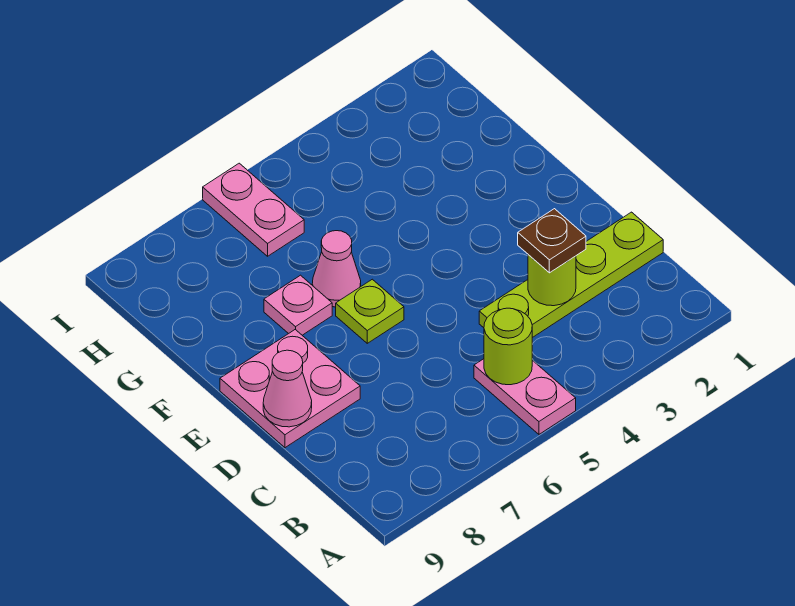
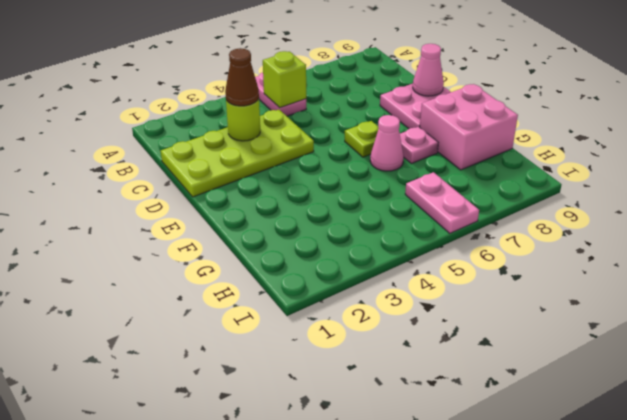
lime 1x1 round brick [484,308,532,385] -> lime 1x1 brick [263,51,306,108]
lime 1x4 plate [479,212,663,338] -> lime 2x4 plate [161,110,314,197]
brown 1x1 plate [518,209,586,273] -> brown 1x1 cone [225,48,259,106]
none -> pink 2x2 brick [420,84,518,170]

